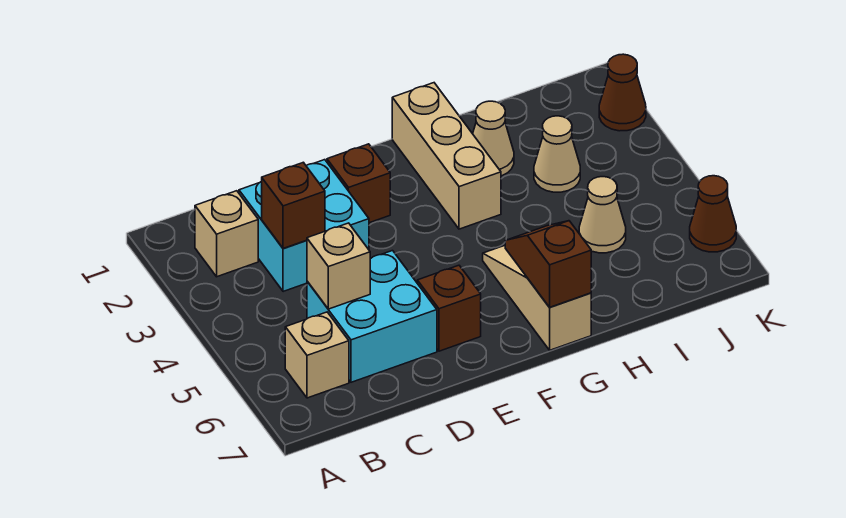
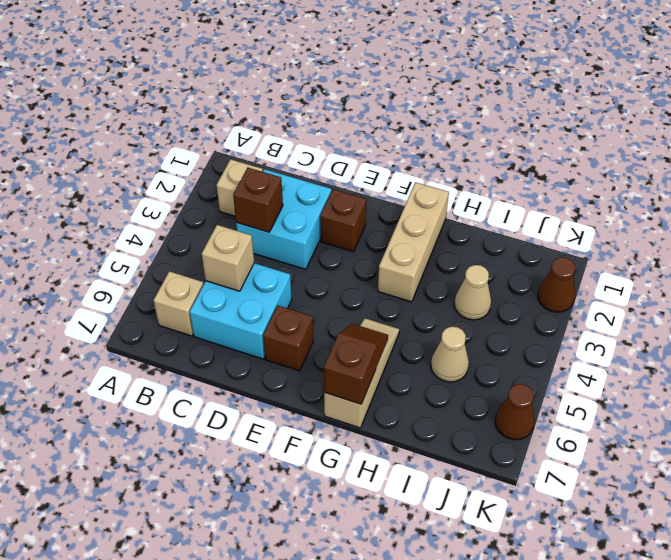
tan 1x1 cone [473,101,514,176] -> none

